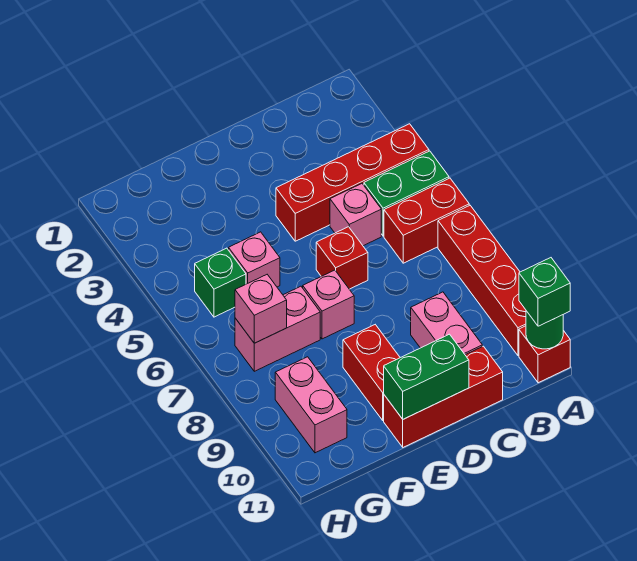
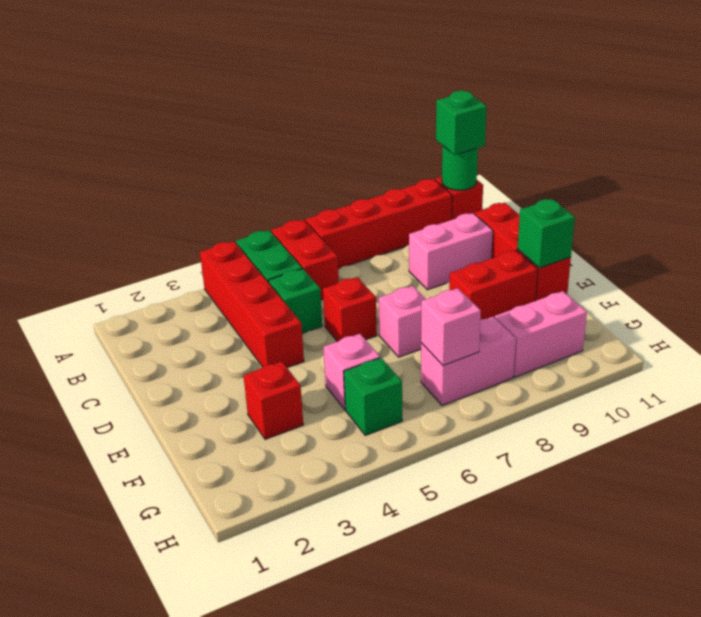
pink 1x1 brick [330,184,381,246] -> green 1x1 brick [268,269,322,333]
green 1x2 brick [384,334,469,419] -> green 1x1 brick [518,199,575,268]
none -> red 1x1 brick [243,361,303,439]
pink 1x2 brick [235,286,320,371] -> pink 1x2 brick turned to [421,317,516,406]

